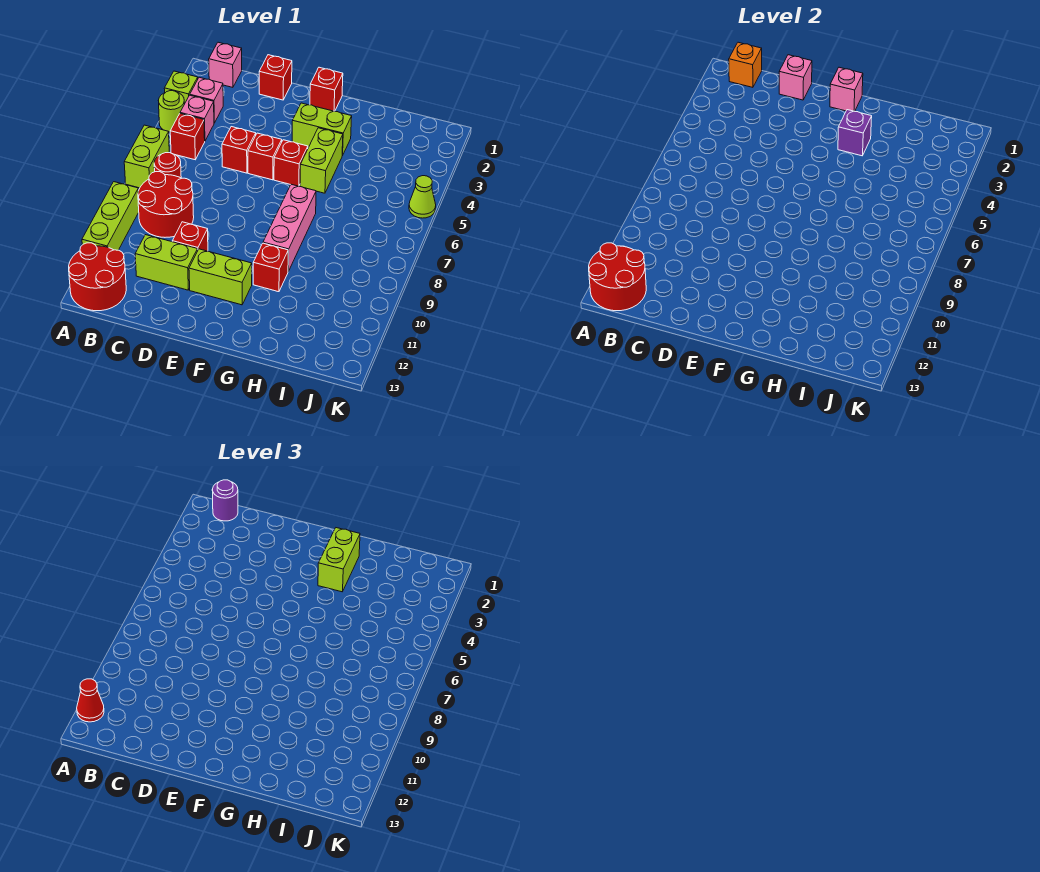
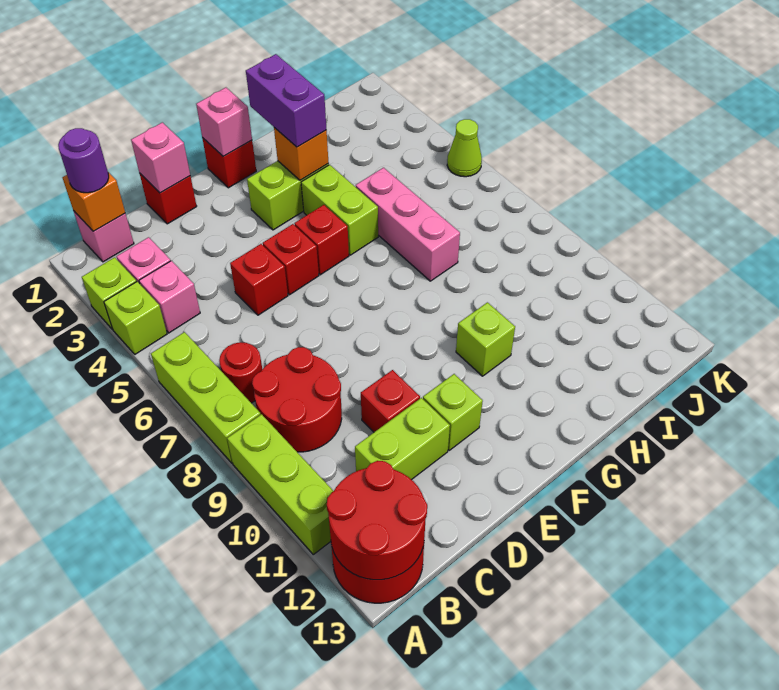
lime 1x1 round brick [158,91,184,132] -> lime 1x1 brick [104,282,167,354]
lime 1x2 brick [124,125,169,188] -> lime 1x3 brick [151,332,261,463]
red 1x1 cone [77,679,104,722] -> none
red 1x1 brick [170,114,205,160] -> none
lime 1x2 brick [189,249,252,305] -> lime 1x1 brick [423,374,483,450]
lime 1x2 brick [318,528,360,592] -> purple 1x2 brick [246,54,326,147]
purple 1x1 brick [838,110,872,156] -> orange 1x1 brick [274,128,328,180]
pink 1x3 brick [263,184,316,271] -> pink 1x3 brick moved to [356,168,460,281]
red 1x1 brick [253,243,288,292] -> lime 1x1 brick [456,302,515,376]

